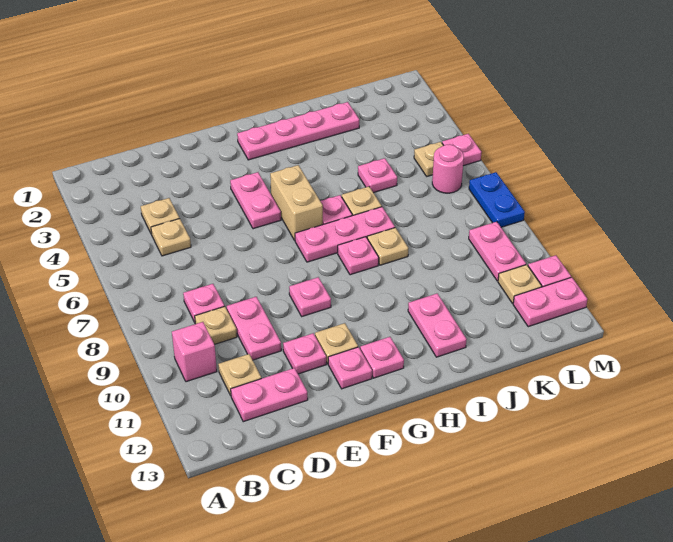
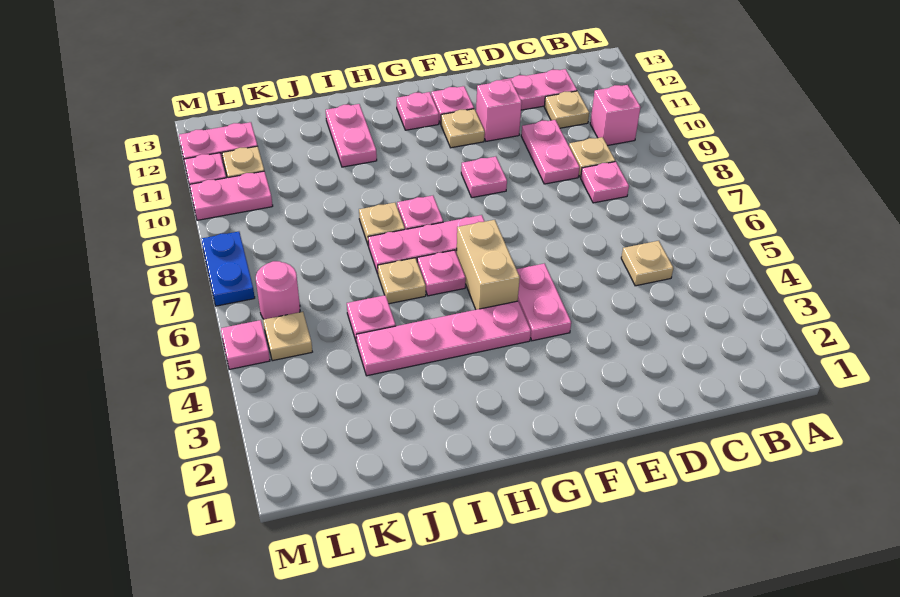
tan 1x1 plate [141,198,179,234] -> none
pink 1x1 plate [283,333,326,374] -> pink 1x1 brick [476,80,522,141]
pink 1x4 plate [237,102,359,160] -> pink 1x4 plate moved to [356,301,531,376]
pink 1x2 plate [469,222,526,281] -> pink 1x2 plate turned to [189,171,273,220]

